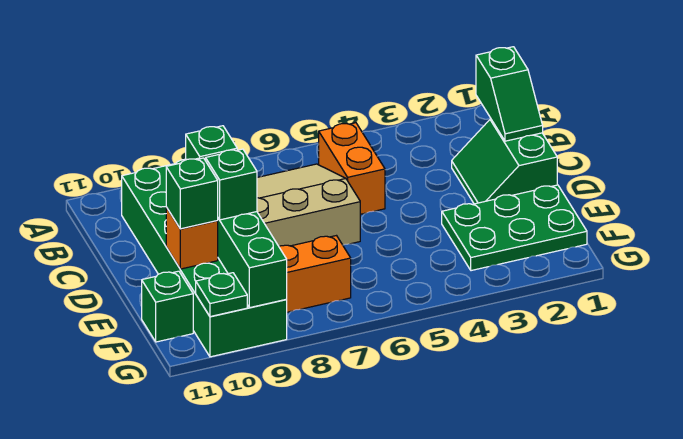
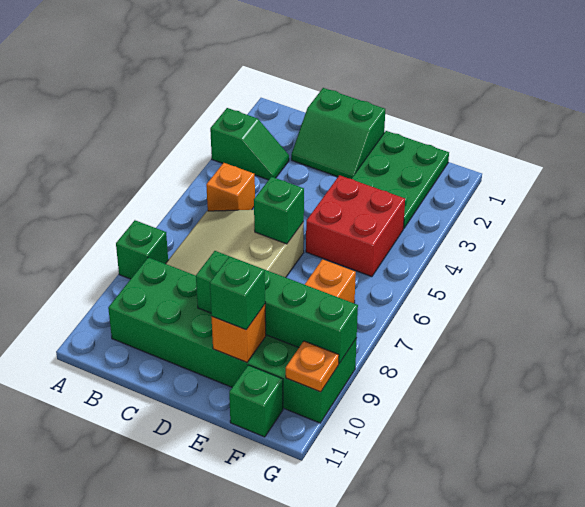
green 1x2 slope [476,47,543,141] -> green 1x2 slope moved to [210,108,289,180]
orange 1x2 brick [319,123,385,214] -> orange 1x1 brick [206,163,255,211]
none -> red 2x2 brick [306,175,405,277]
green 1x1 brick [206,149,257,220] -> green 1x1 brick moved to [254,177,304,244]
green 1x1 plate [196,273,247,317] -> orange 1x1 plate [286,341,339,392]

